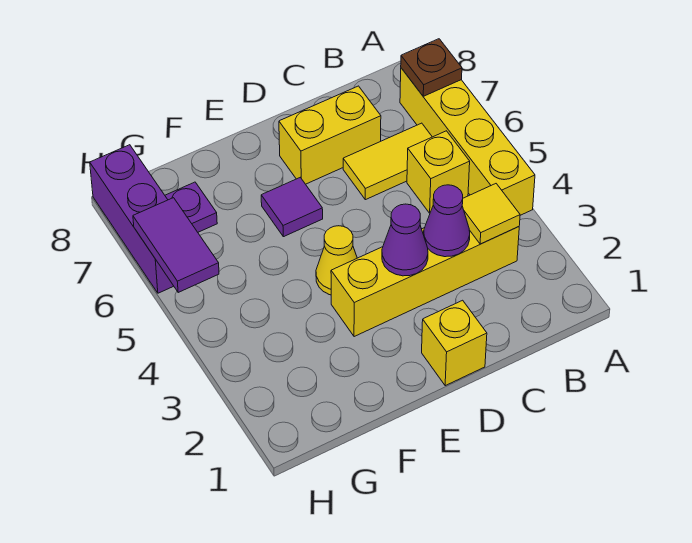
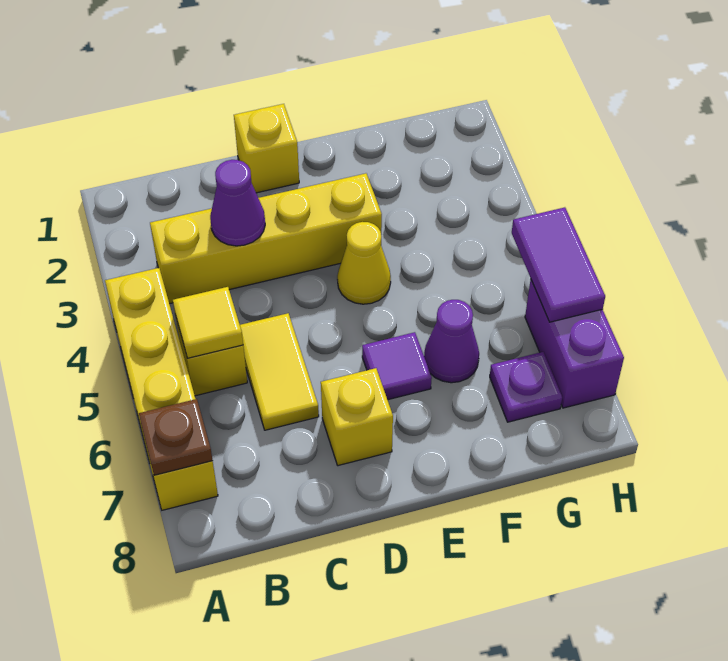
yellow 1x1 tile [462,184,520,244] -> yellow 1x1 tile moved to [173,287,243,358]
yellow 1x2 tile [343,123,432,200] -> yellow 1x2 tile turned to [240,313,319,430]
yellow 1x2 brick [279,86,381,184] -> yellow 1x1 brick [321,368,393,466]
purple 1x1 cone [382,204,428,276] -> purple 1x1 cone moved to [424,300,479,383]
purple 1x3 brick [90,145,173,293] -> purple 1x2 brick [525,279,624,408]

